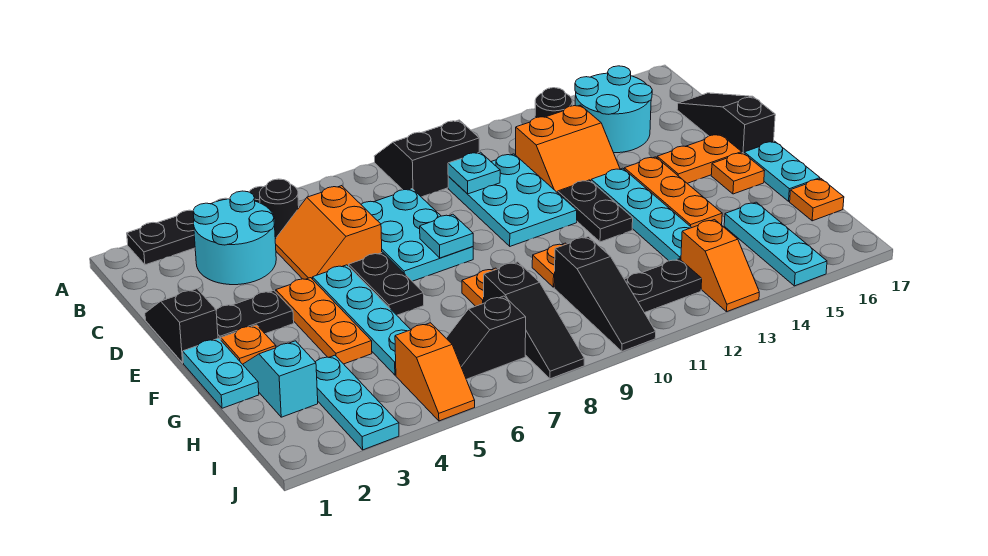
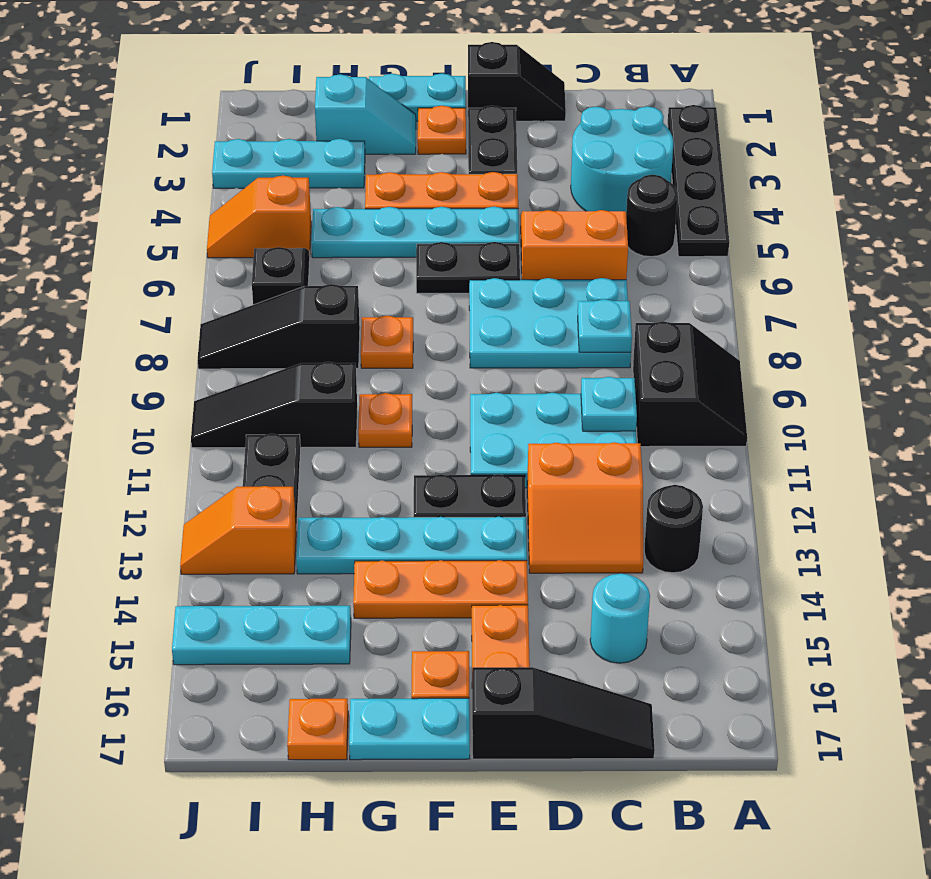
cyan 2x2 round brick [575,66,652,153] -> cyan 1x1 round brick [590,573,650,663]
orange 2x2 slope [516,105,620,193] -> orange 2x2 slope turned to [527,442,643,573]
cyan 1x1 plate [420,214,473,258] -> cyan 1x1 plate moved to [578,299,632,352]

